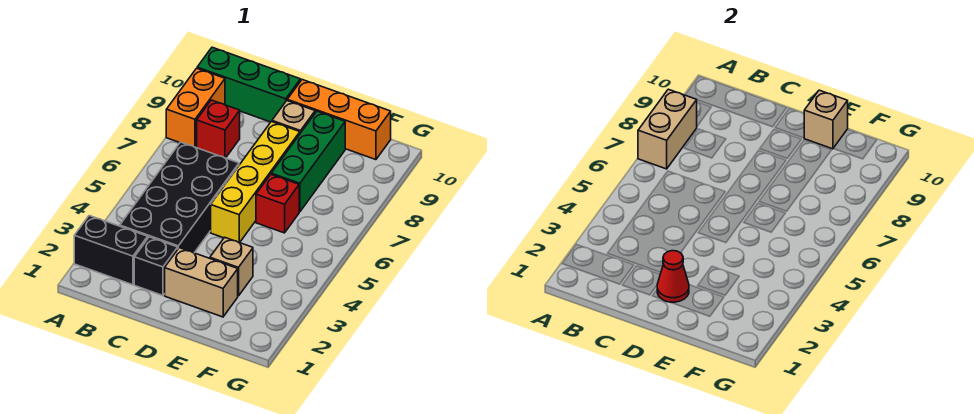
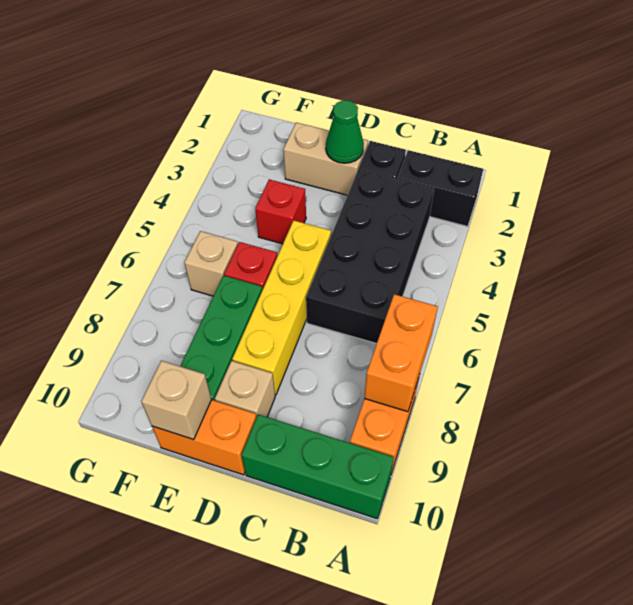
tan 1x2 brick [638,89,697,169] -> orange 1x2 brick [364,294,438,412]
red 1x1 brick [197,100,240,158] -> red 1x1 brick moved to [255,179,306,244]
red 1x1 cone [657,251,689,302] -> green 1x1 cone [326,100,364,163]
orange 1x3 brick [287,80,391,160] -> orange 1x2 brick [152,400,257,475]
tan 1x1 brick [210,237,253,296] -> tan 1x1 brick moved to [184,231,238,296]

